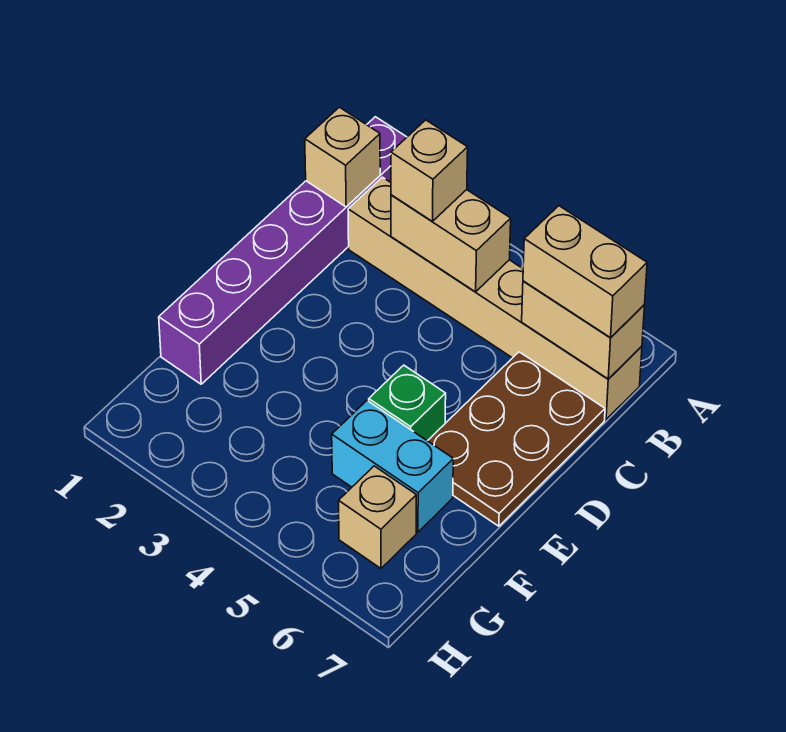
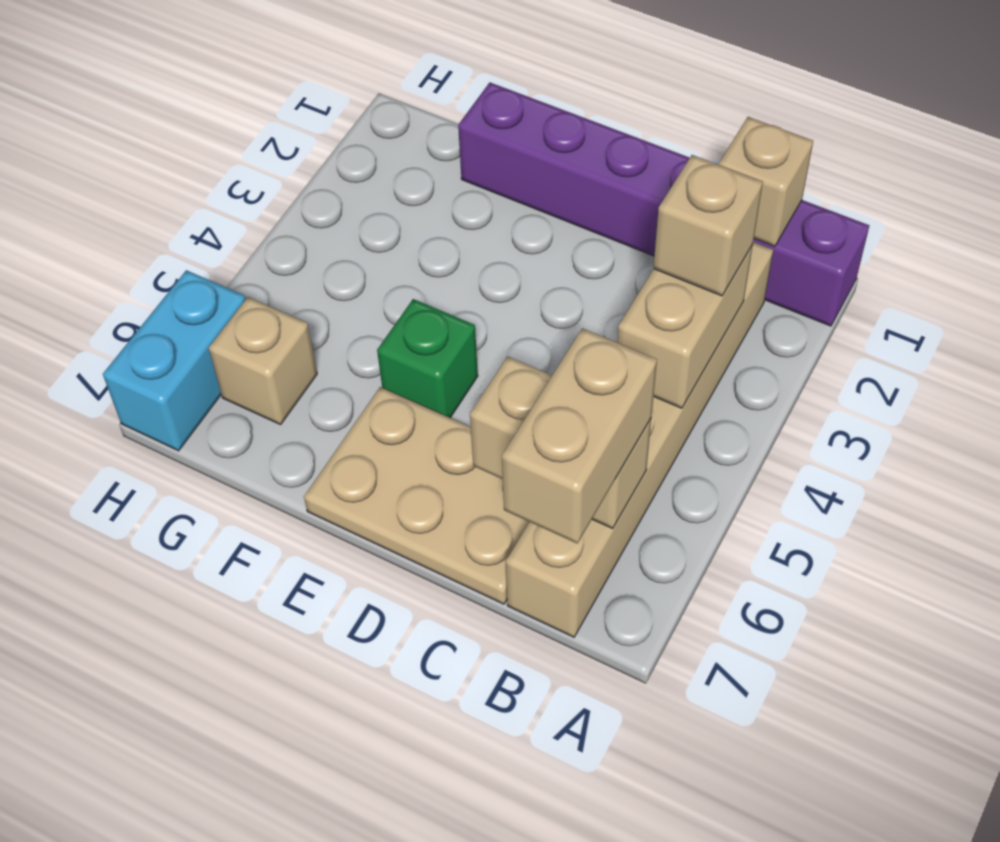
tan 1x2 brick [522,281,645,379] -> tan 1x2 brick turned to [470,356,651,528]
brown 2x3 plate [428,352,605,526] -> tan 2x3 plate [304,387,529,604]
cyan 1x2 brick [332,401,453,532] -> cyan 1x2 brick moved to [103,270,246,451]

